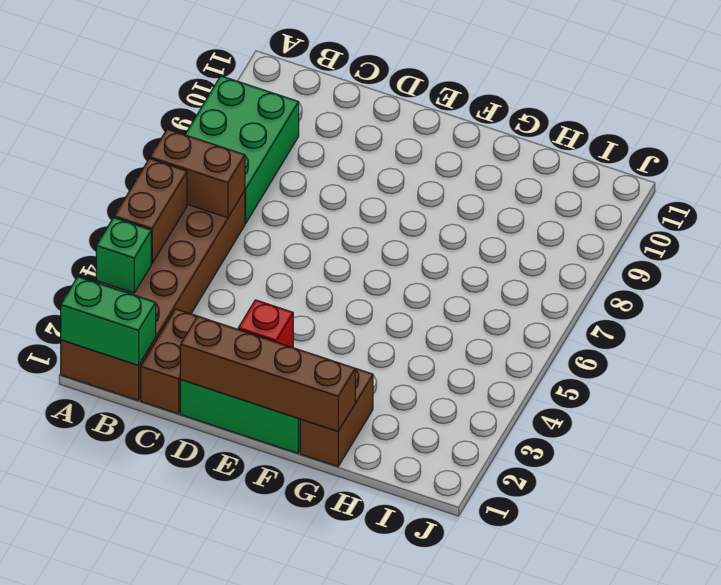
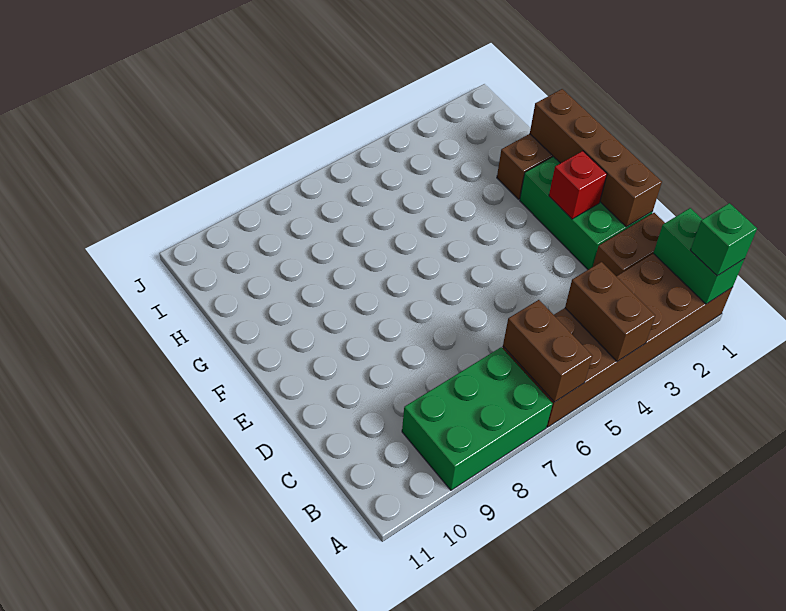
green 1x1 brick [96,218,151,293] -> green 1x1 brick moved to [690,203,757,276]
brown 1x2 brick [114,159,187,263] -> brown 1x2 brick turned to [565,262,655,361]

